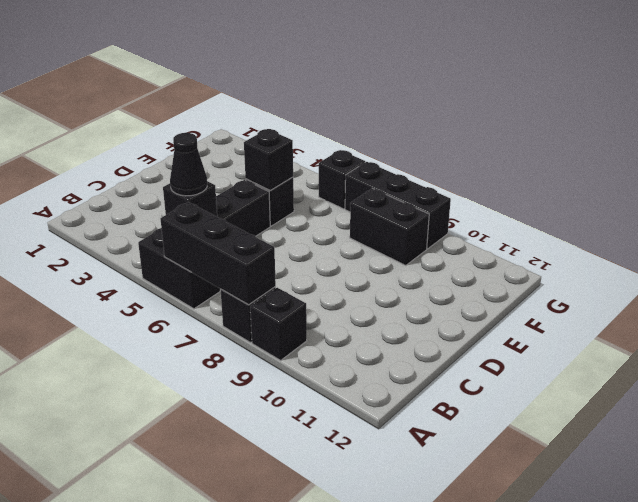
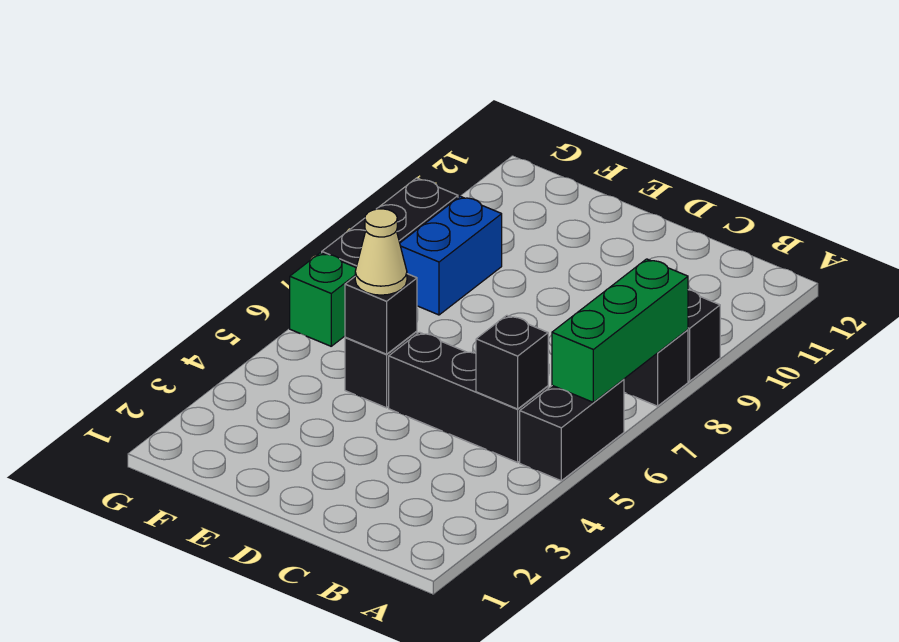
black 1x3 brick [161,202,276,305] -> green 1x3 brick [552,259,688,402]
black 1x1 cone [170,133,207,196] -> none
none -> tan 1x1 cone [355,209,407,295]
black 1x2 brick [350,188,429,265] -> blue 1x2 brick [400,196,502,315]
black 1x1 brick [319,150,365,209] -> green 1x1 brick [290,253,356,346]

